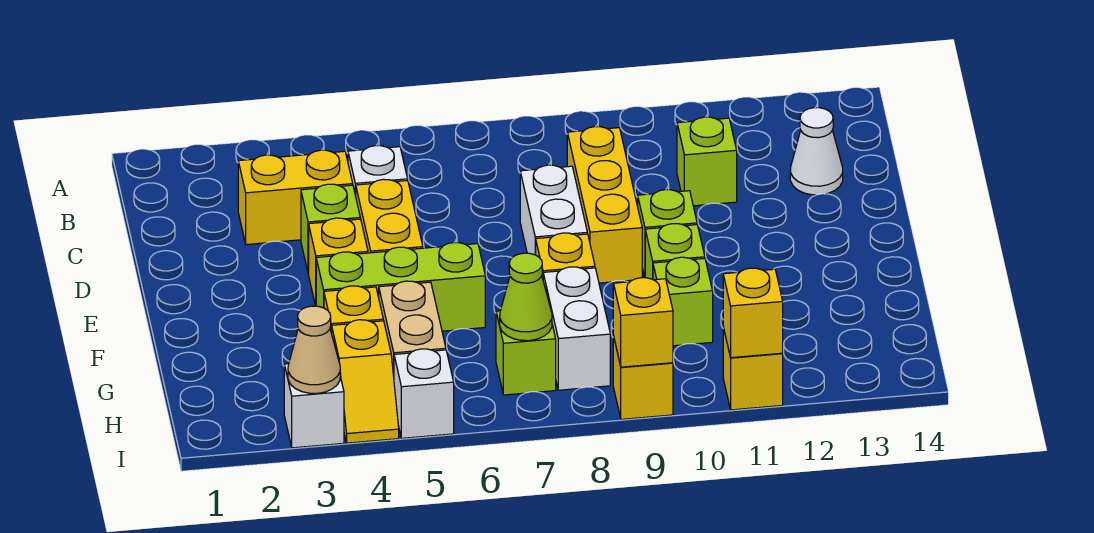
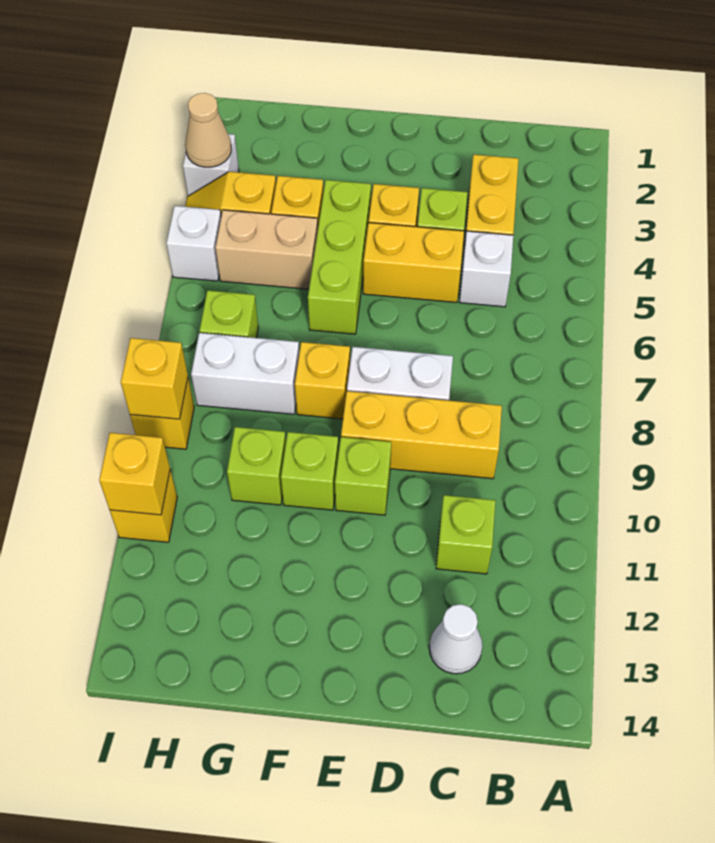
lime 1x1 cone [500,253,552,341] -> none

